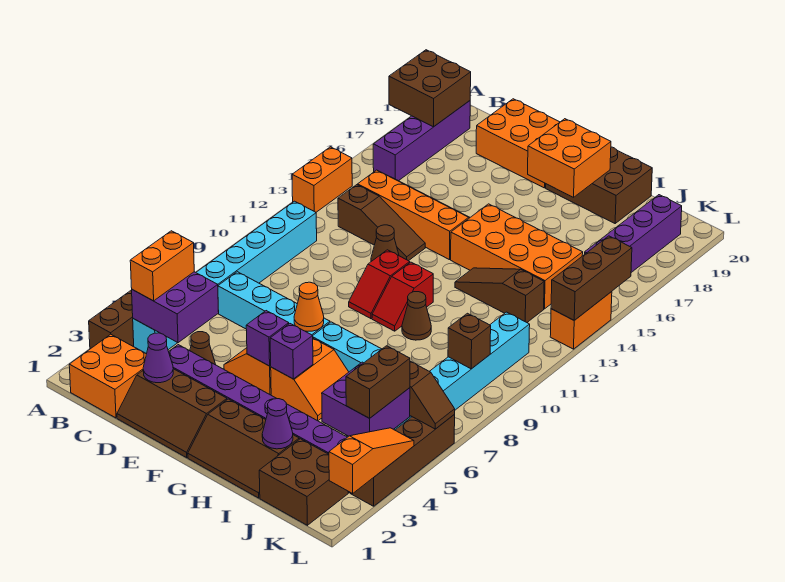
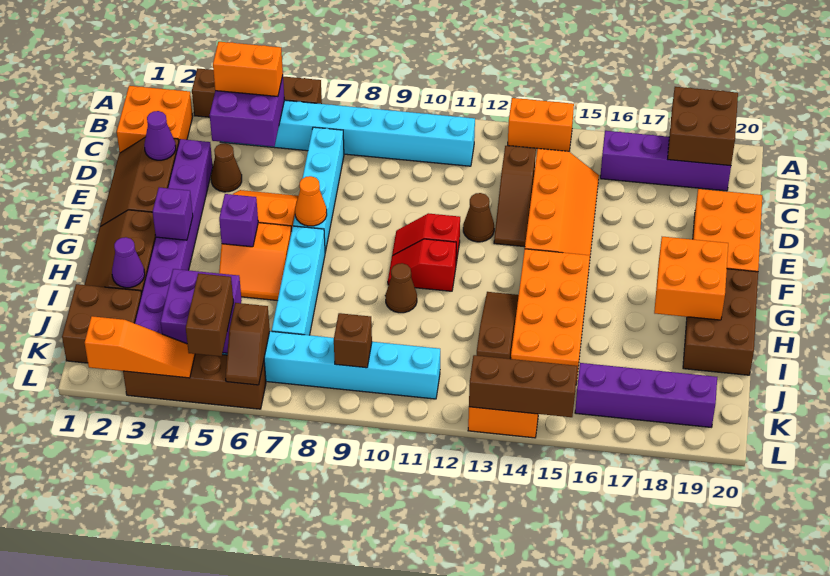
purple 1x1 brick [246,311,289,366] -> purple 1x1 brick moved to [153,188,193,240]
brown 1x2 brick [346,346,410,418] -> brown 1x2 brick turned to [186,273,233,356]

